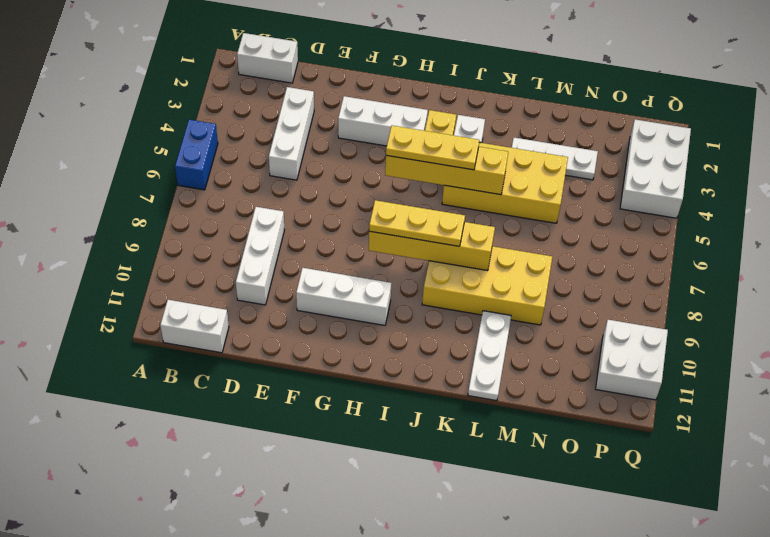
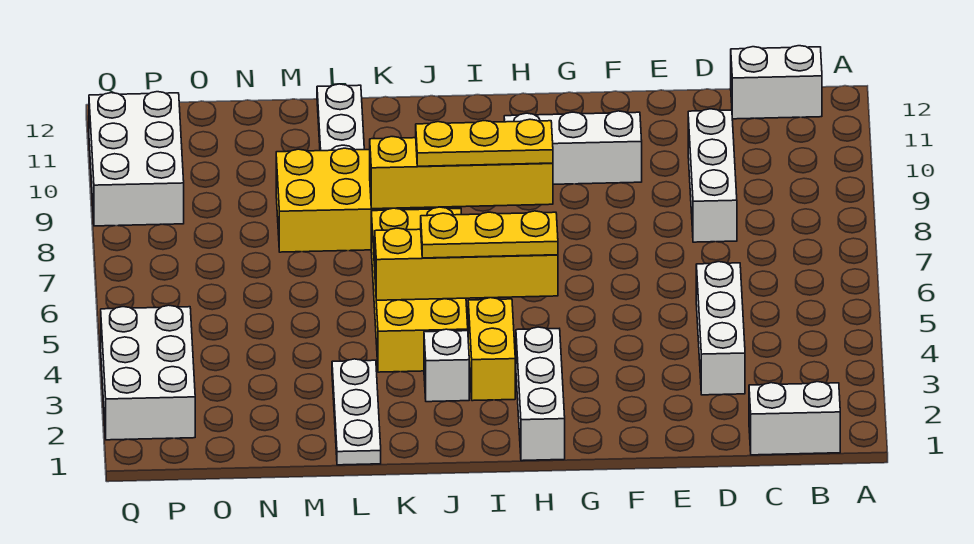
blue 1x2 brick [175,120,218,190] -> none
white 1x3 brick [338,96,428,146] -> white 1x3 brick turned to [516,327,565,461]
yellow 2x4 brick [442,143,568,223] -> yellow 2x4 brick turned to [371,207,468,372]
white 1x3 plate [512,138,598,180] -> white 1x3 plate turned to [332,359,381,465]
white 2x2 brick [596,320,668,400] -> white 2x3 brick [89,92,184,226]

